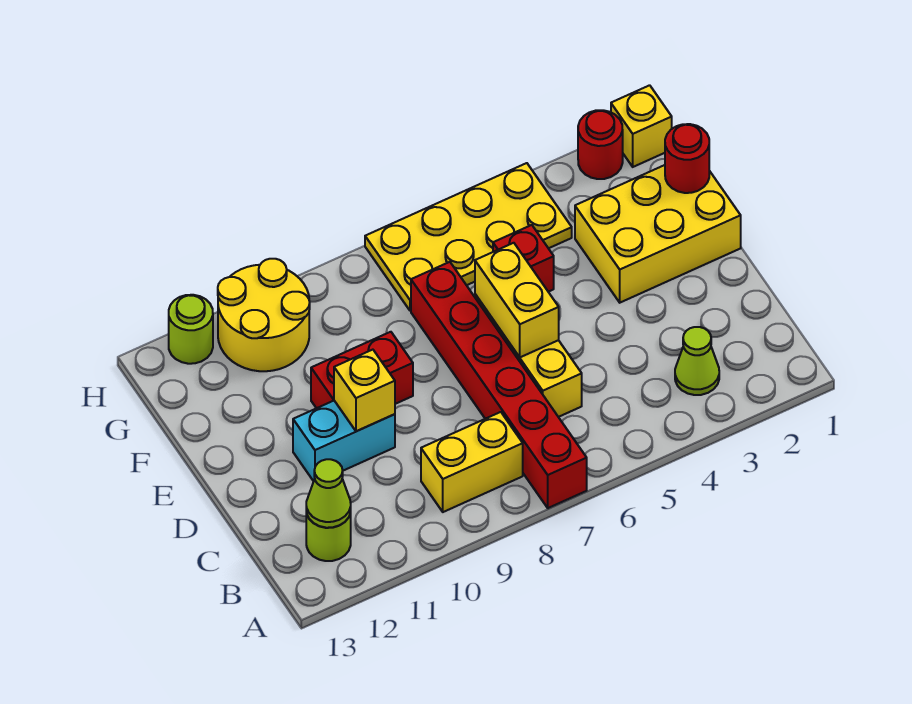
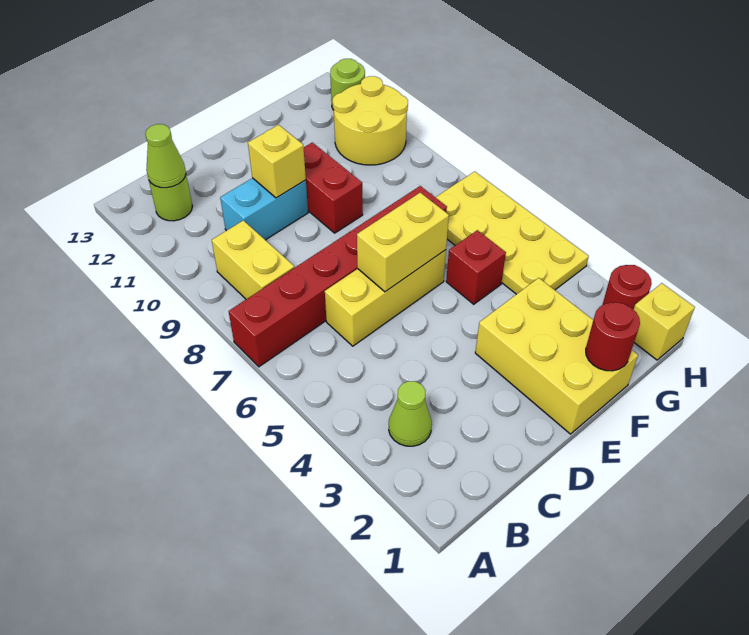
cyan 1x2 brick [293,401,395,481] -> cyan 1x2 brick turned to [220,178,308,240]

